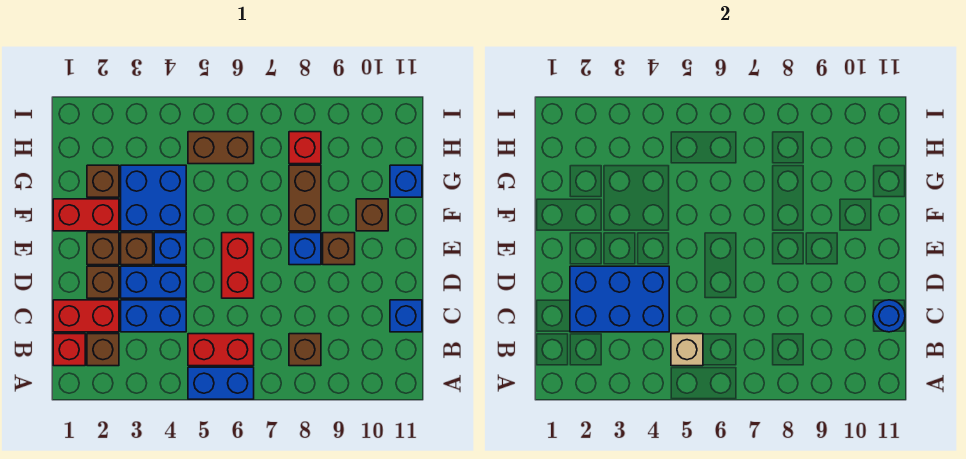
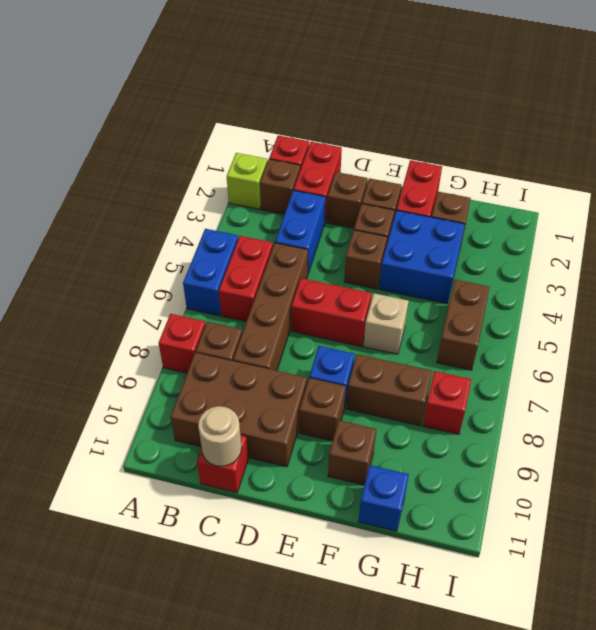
none -> lime 1x1 brick [227,153,267,209]
none -> red 1x1 brick [159,314,206,373]
tan 1x1 brick [671,334,703,366] -> tan 1x1 brick moved to [363,293,408,354]
none -> brown 2x3 brick [171,353,307,467]
blue 2x3 brick [570,266,669,332] -> none
none -> brown 1x4 brick [233,243,308,371]
blue 1x1 brick [390,300,422,332] -> red 1x1 brick [197,435,248,493]
blue 1x1 round brick [873,300,905,332] -> tan 1x1 round brick [198,406,242,466]
blue 1x2 brick [121,266,186,298] -> none
blue 1x1 brick [154,233,186,265] -> brown 1x1 brick [344,230,387,289]

